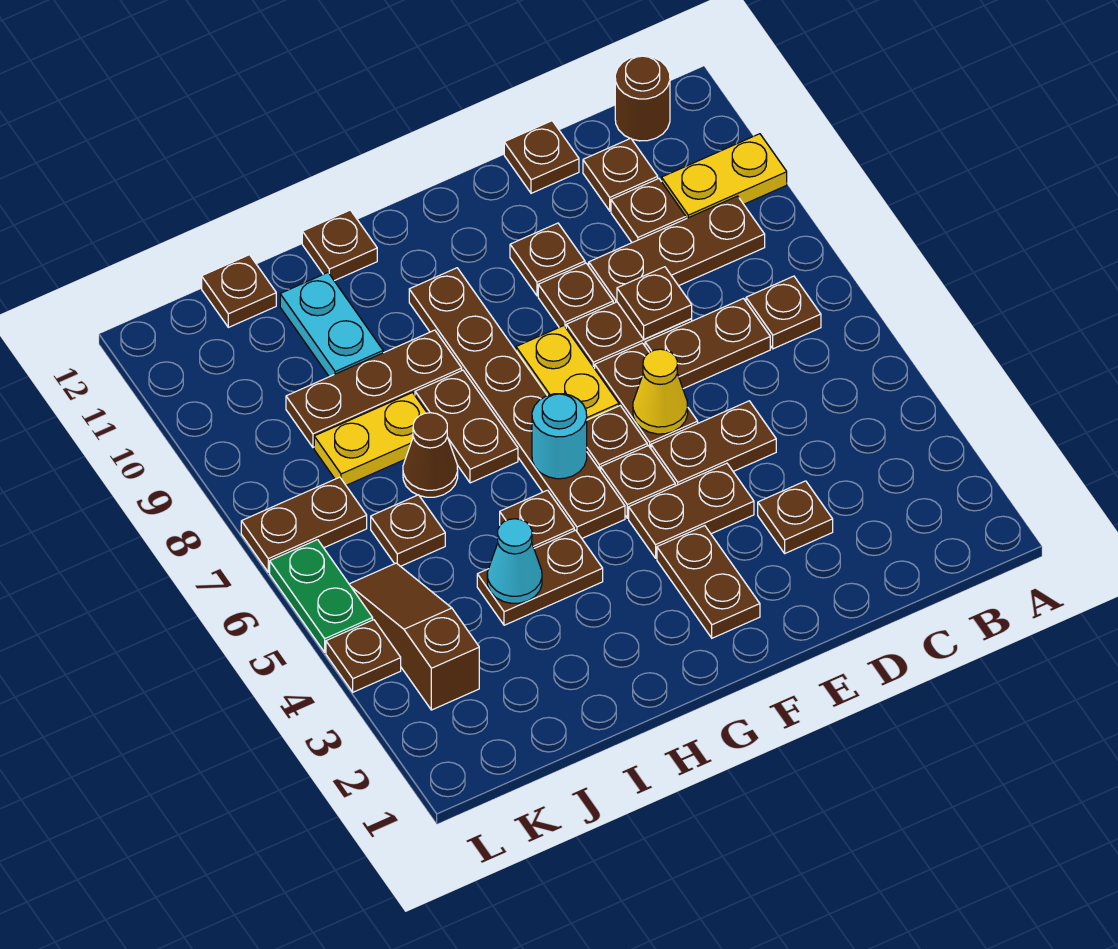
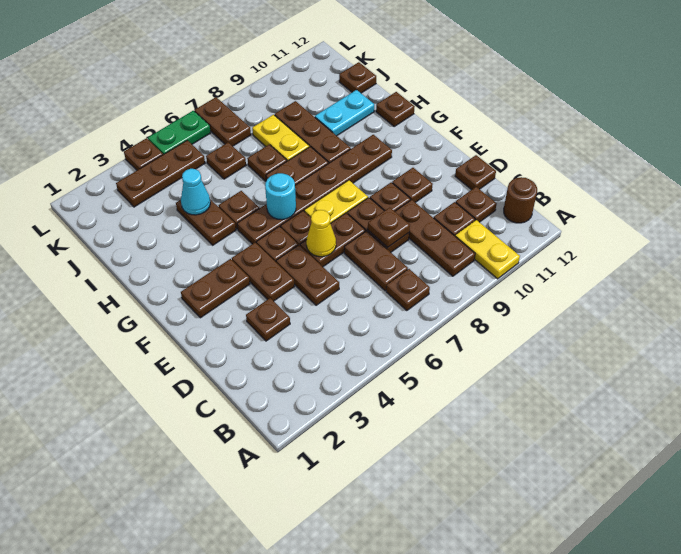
brown 1x1 cone [403,413,458,497] -> brown 1x1 plate [247,145,287,181]
brown 1x3 slope [349,563,479,710] -> brown 1x3 plate [116,140,205,207]

